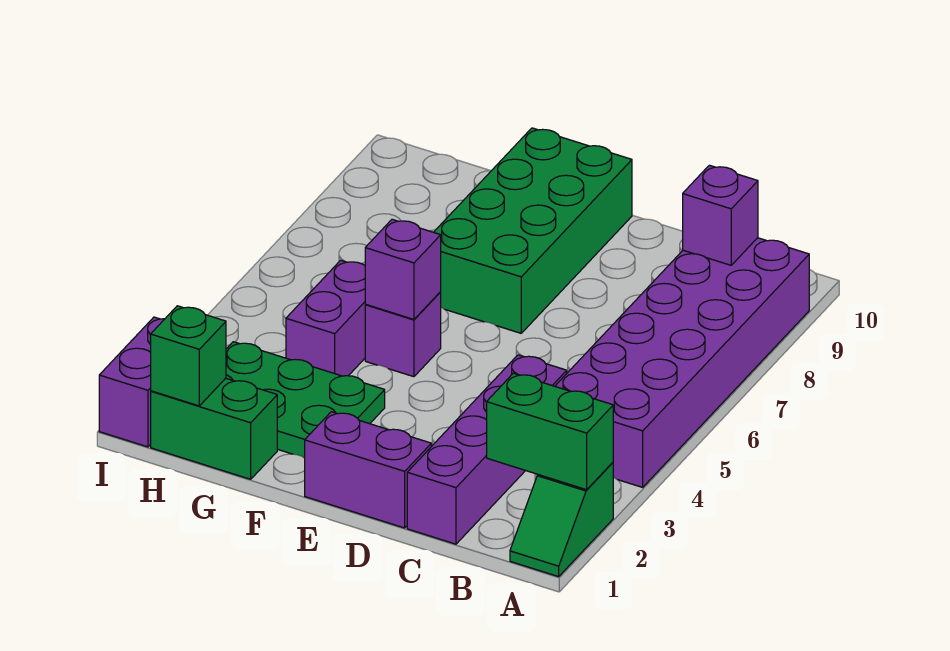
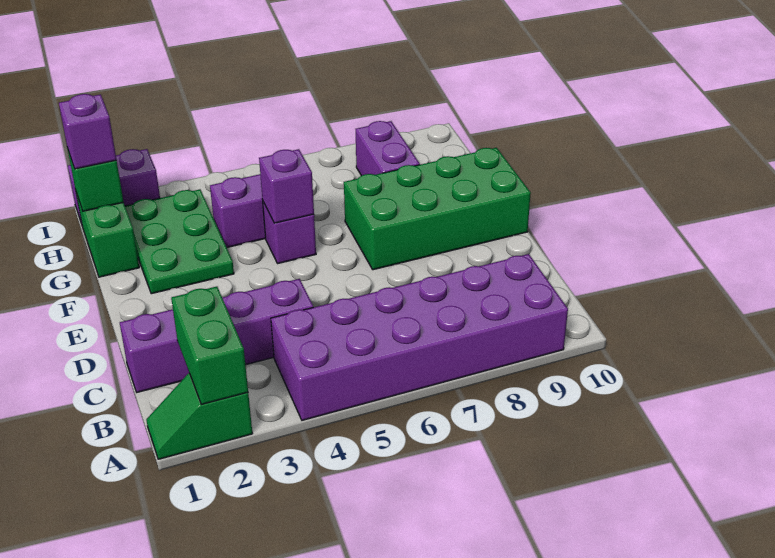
purple 1x1 brick [683,165,758,265] -> purple 1x1 brick moved to [59,94,116,169]
purple 1x2 brick [305,412,431,528] -> purple 1x2 brick moved to [356,121,420,176]

